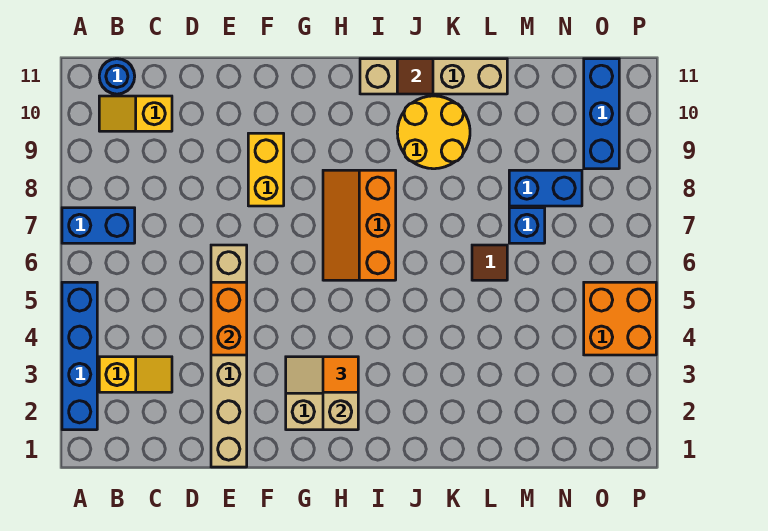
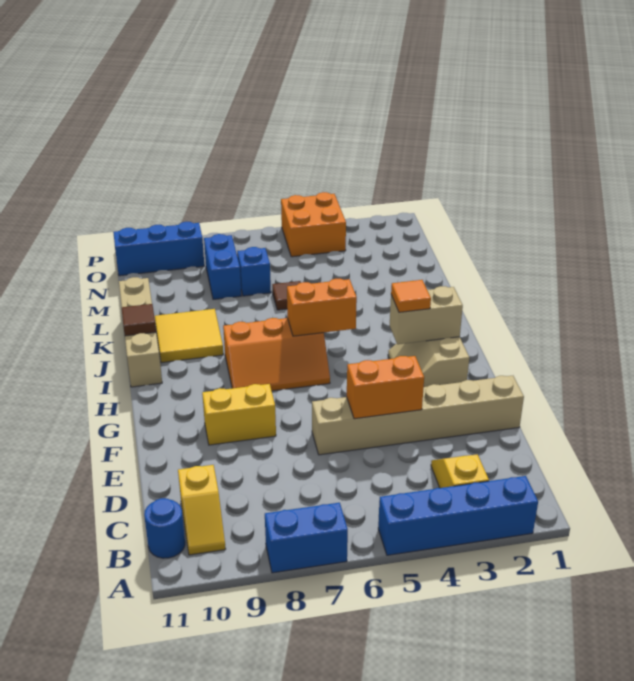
blue 1x2 brick [62,208,135,243] -> blue 1x2 brick turned to [265,503,348,573]
none -> orange 1x2 brick [287,279,357,336]
yellow 2x2 round brick [397,96,470,169] -> yellow 2x2 tile [155,309,223,363]

